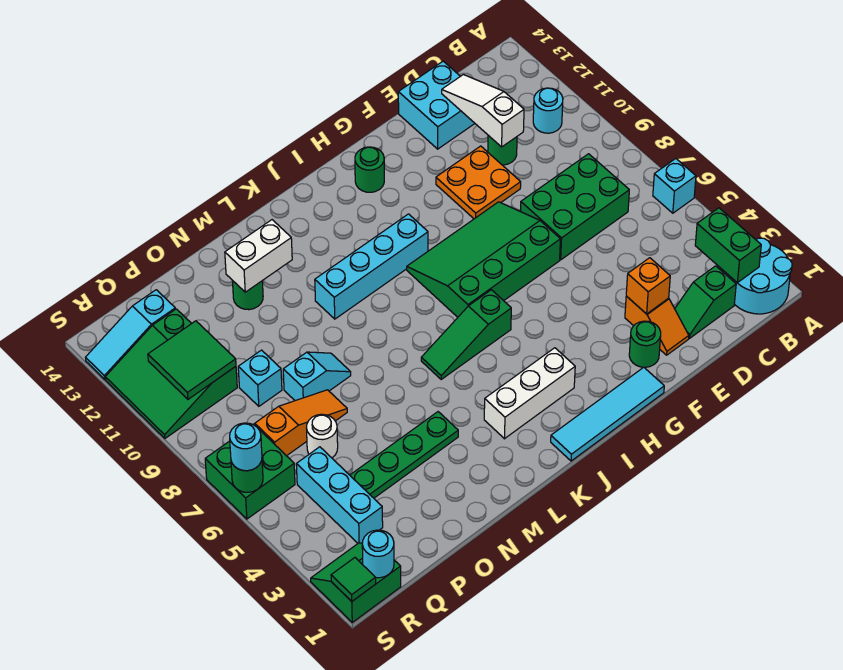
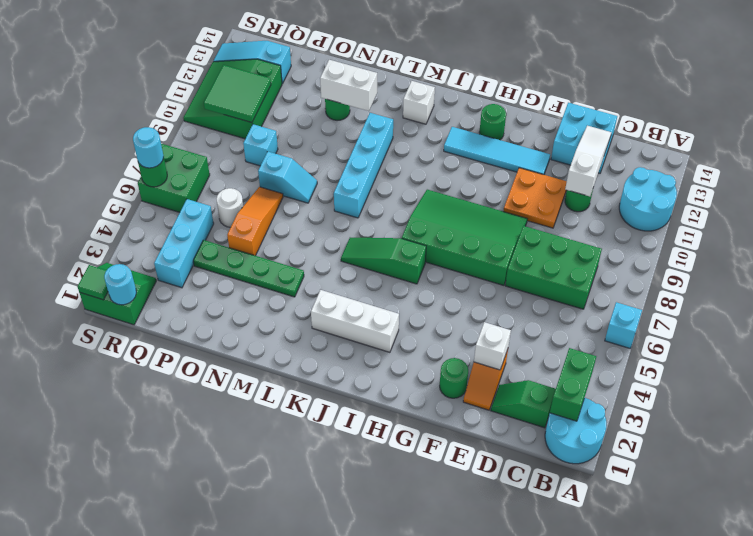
cyan 1x1 round brick [533,88,563,133] -> cyan 2x2 round brick [619,167,677,231]
orange 1x1 brick [626,258,670,314] -> white 1x1 brick [474,322,511,370]
cyan 1x4 tile [551,367,664,461] -> cyan 1x4 tile moved to [444,127,550,175]
cyan 1x4 brick [315,214,428,319] -> cyan 1x4 brick turned to [334,113,393,218]
none -> white 1x1 brick [403,81,435,124]
orange 1x3 slope [255,390,347,456] -> orange 1x3 slope turned to [227,187,283,256]

